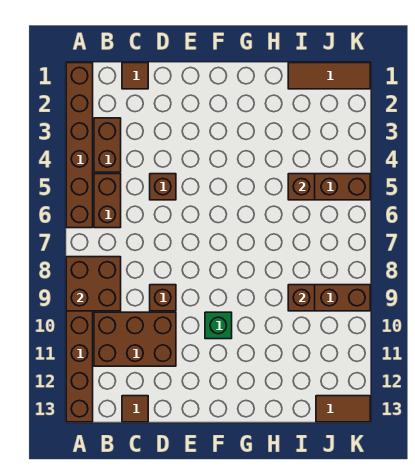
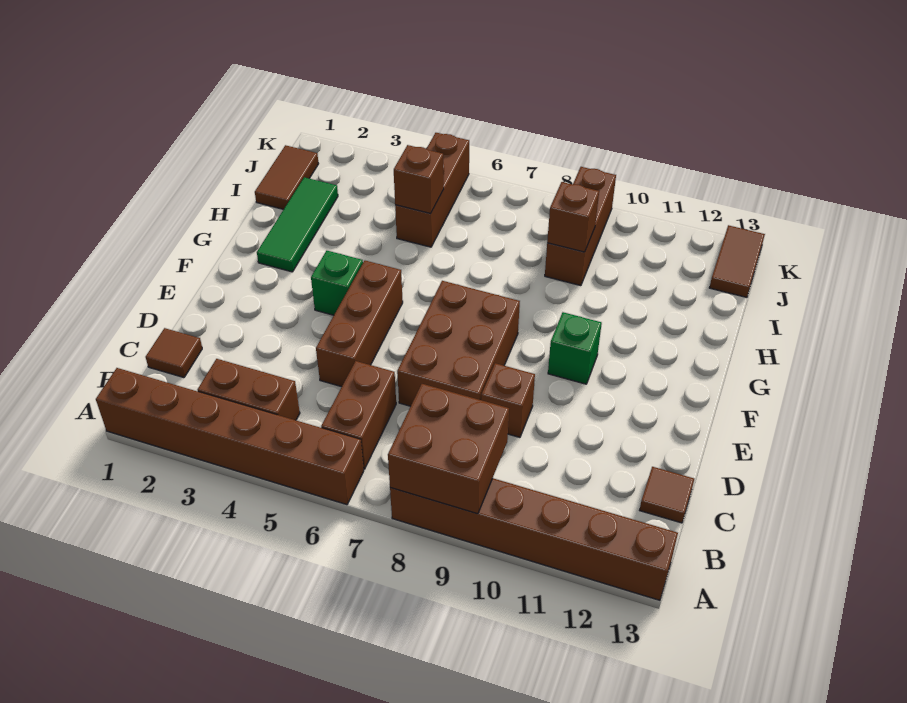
brown 1x2 brick [94,174,121,228] -> brown 1x2 brick turned to [321,361,396,469]
brown 2x3 brick [94,312,176,366] -> brown 2x3 brick moved to [397,281,520,406]
brown 1x1 brick [150,174,176,200] -> brown 1x3 brick [316,261,403,387]
none -> green 1x1 brick [311,251,363,315]
none -> green 1x3 tile [257,177,338,272]
brown 1x3 tile [288,63,370,89] -> brown 1x2 tile [255,145,319,209]

